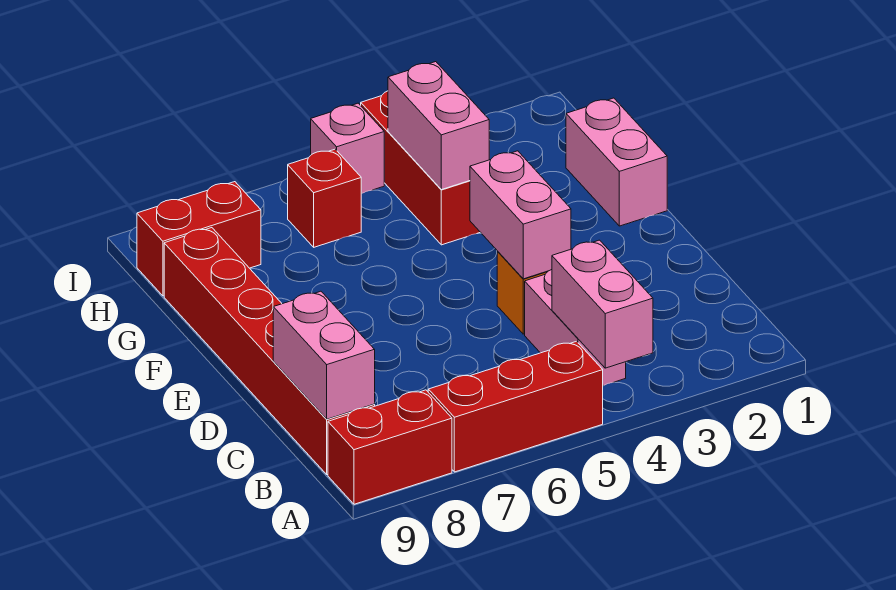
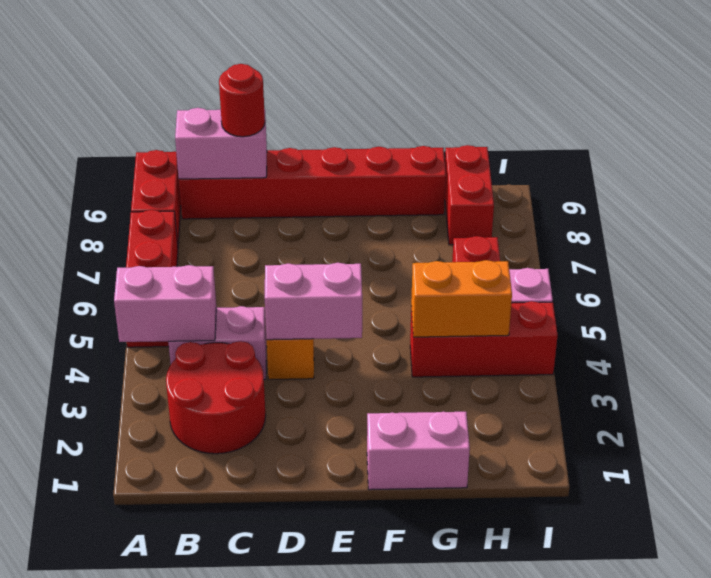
none -> red 2x2 round brick [166,341,266,454]
none -> red 1x1 round brick [219,64,265,137]
pink 1x2 brick [388,62,489,190] -> orange 1x2 brick [411,260,512,337]

